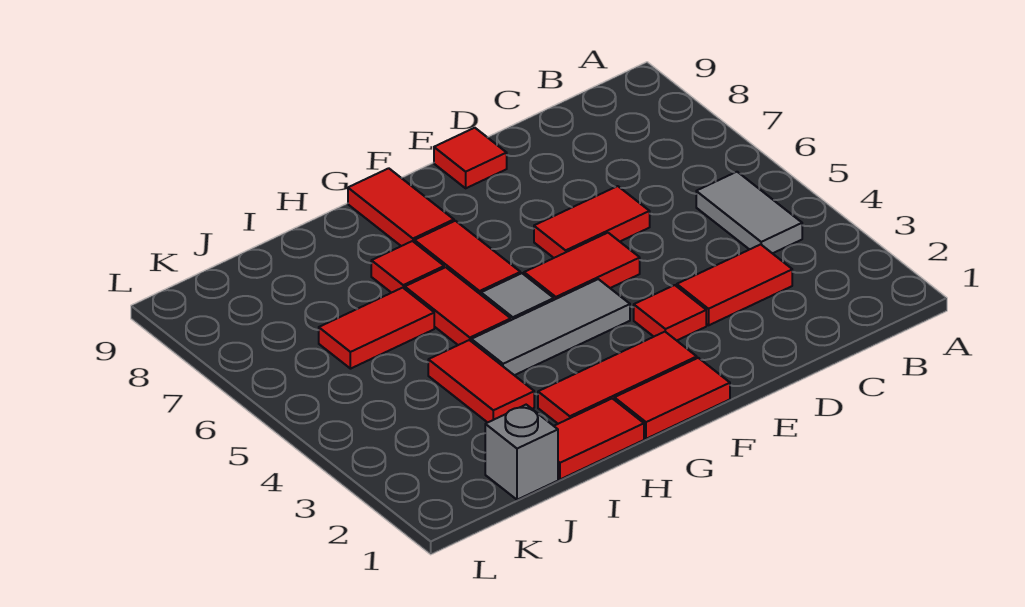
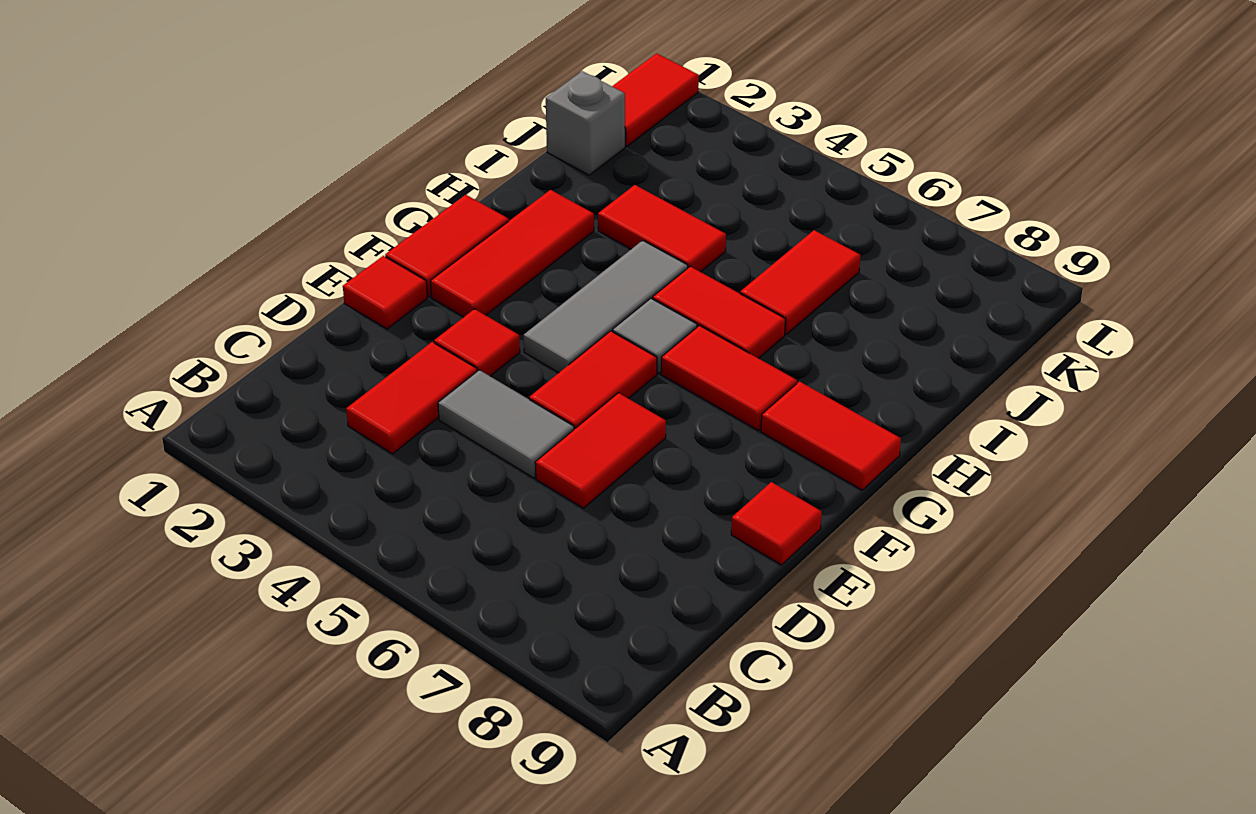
grey 1x2 tile [696,172,802,253] -> grey 1x2 tile moved to [438,370,574,478]
red 1x2 tile [554,398,644,479] -> red 1x2 tile moved to [612,53,699,146]
red 1x1 tile [371,241,444,293] -> red 1x1 tile moved to [343,256,427,329]

